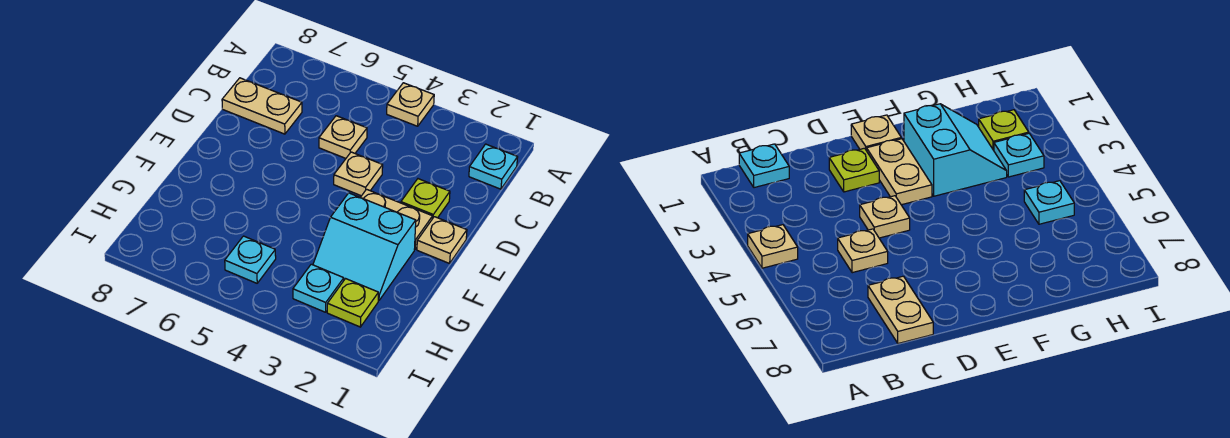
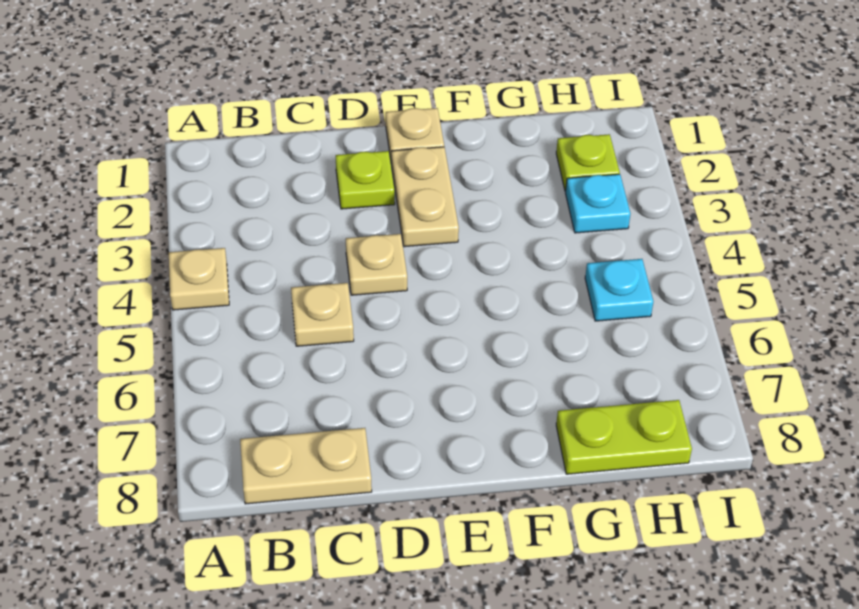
cyan 1x1 plate [469,144,518,189] -> none
tan 1x2 plate [222,78,302,134] -> tan 1x2 plate turned to [240,428,372,504]
cyan 2x2 slope [313,193,416,301] -> none
none -> lime 1x2 plate [556,400,692,474]

